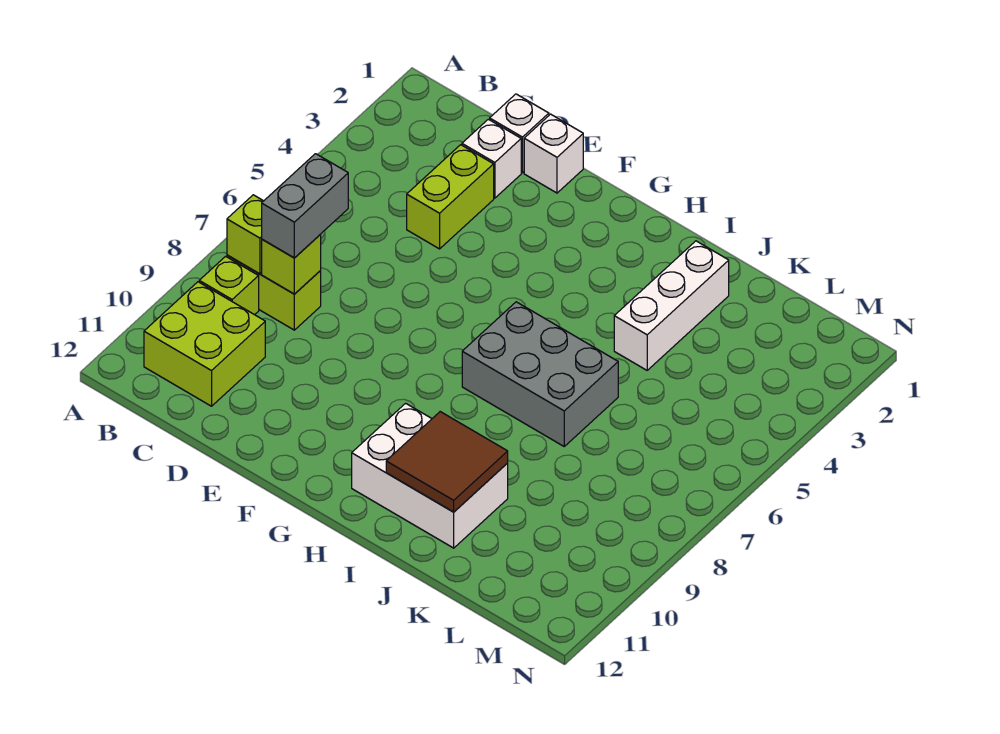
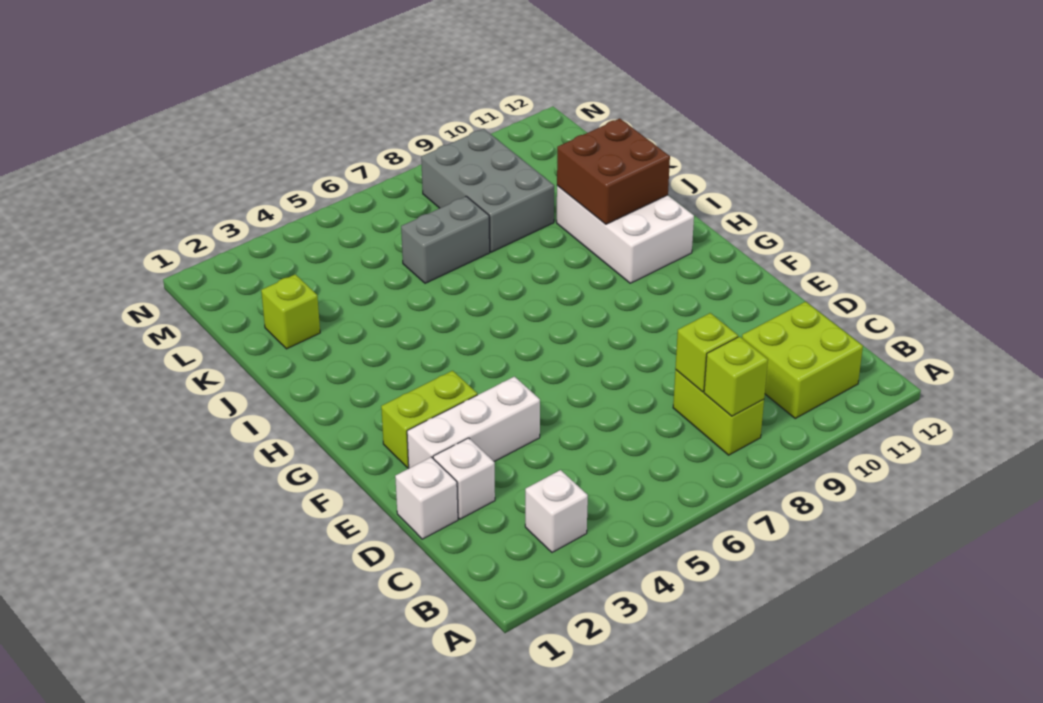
lime 1x1 brick [199,256,259,315] -> lime 1x1 brick moved to [261,274,320,349]
grey 1x2 brick [262,154,348,258] -> grey 1x2 brick moved to [401,196,490,283]
lime 1x2 brick [407,145,494,249] -> lime 1x2 brick moved to [381,371,477,468]
white 1x1 brick [524,114,583,193] -> white 1x1 brick moved to [525,470,588,552]
grey 2x3 brick [462,302,618,446] -> grey 2x3 brick moved to [421,129,554,252]
brown 2x2 tile [386,412,508,512] -> brown 2x2 brick [557,118,670,224]
white 1x3 brick [614,241,729,370] -> white 1x3 brick moved to [407,377,540,468]

